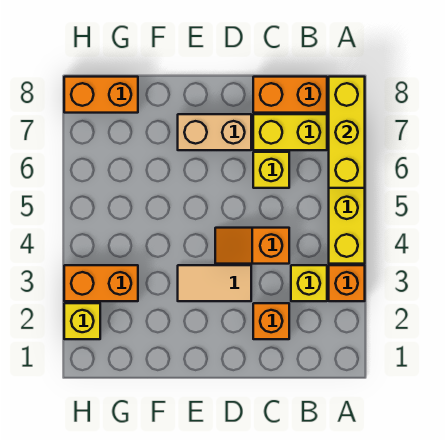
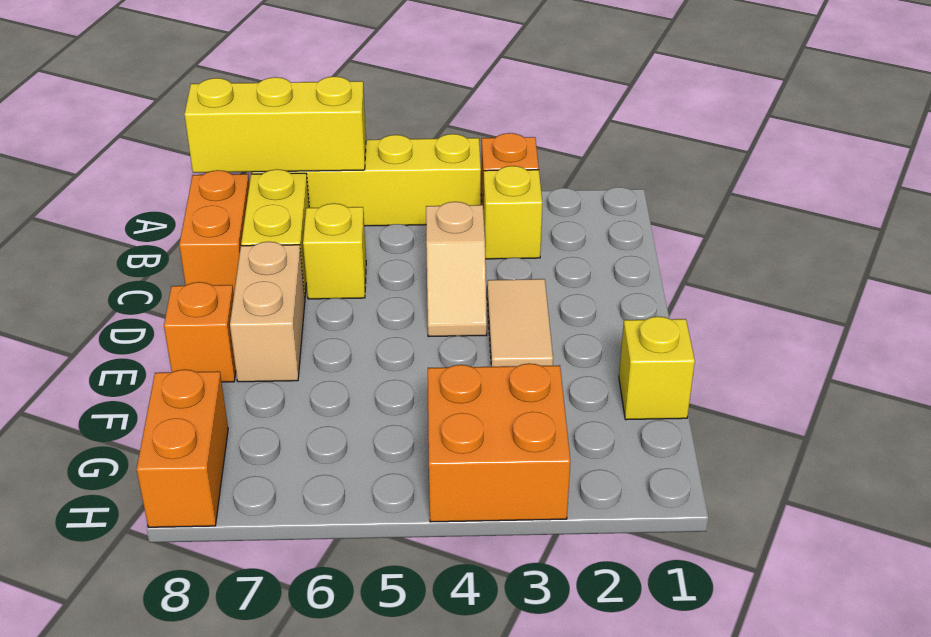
orange 1x1 brick [253,303,289,339] -> orange 1x1 brick moved to [164,282,236,382]
orange 1x2 slope [215,228,289,264] -> tan 1x2 slope [426,202,487,336]
orange 1x2 brick [64,265,138,301] -> orange 2x2 brick [428,363,571,522]
yellow 1x1 brick [64,303,100,339] -> yellow 1x1 brick moved to [619,316,695,420]

